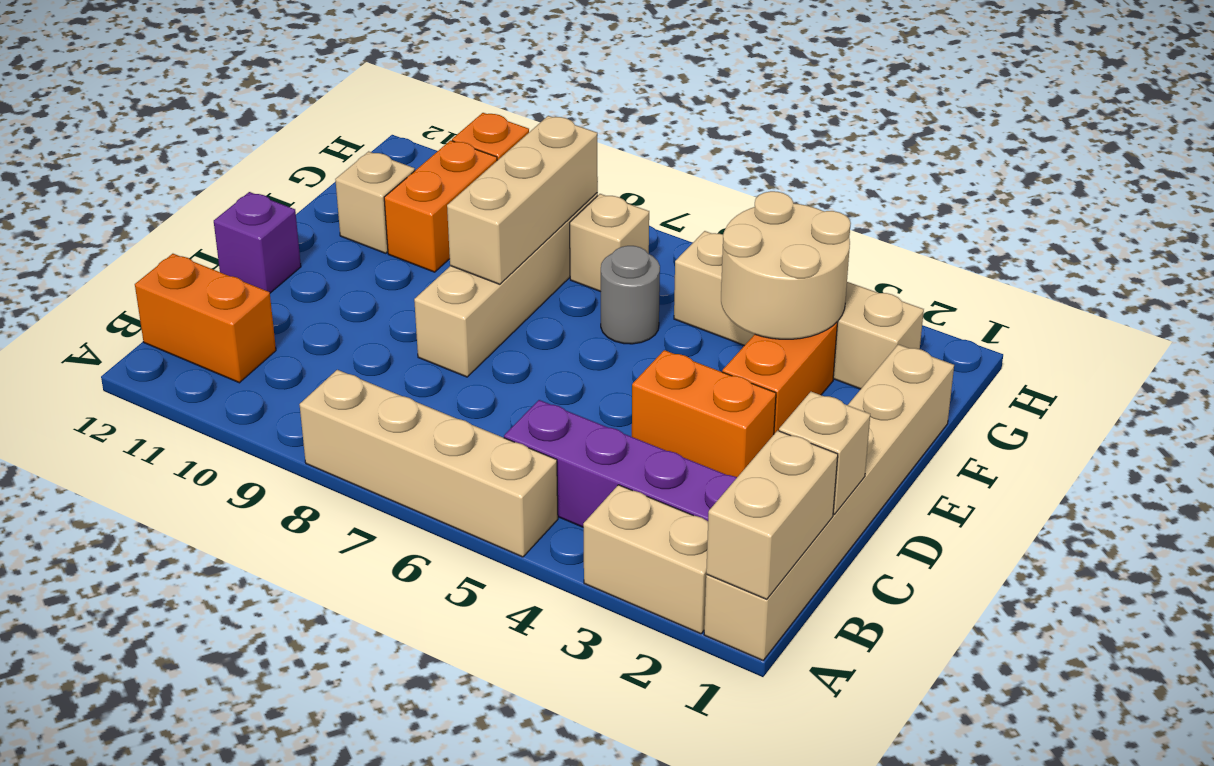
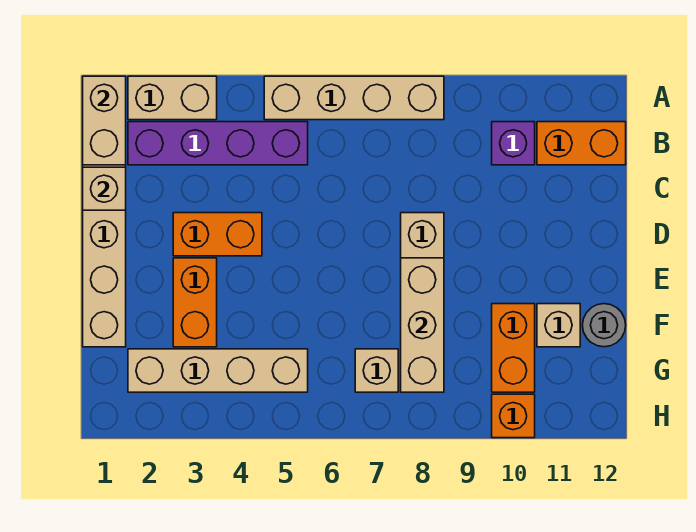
purple 1x1 brick [214,192,301,293] -> purple 1x1 brick moved to [492,122,535,165]
tan 2x2 round brick [721,191,851,339] -> none
grey 1x1 round brick [601,246,660,344] -> grey 1x1 round brick moved to [582,304,626,347]

